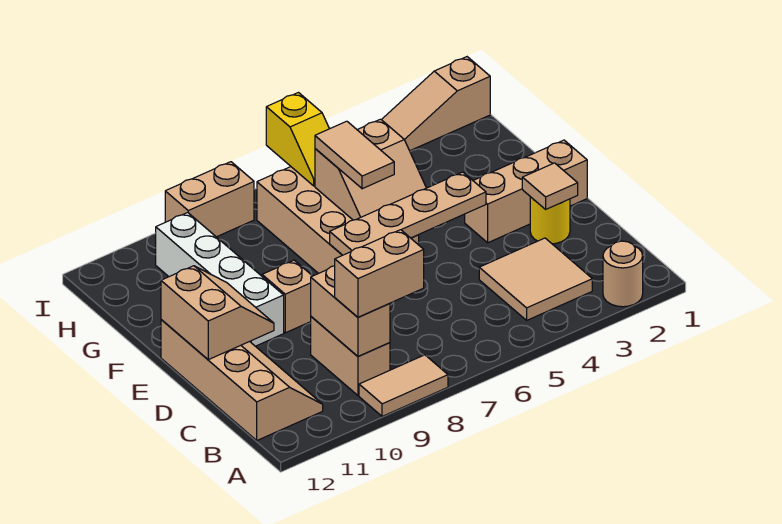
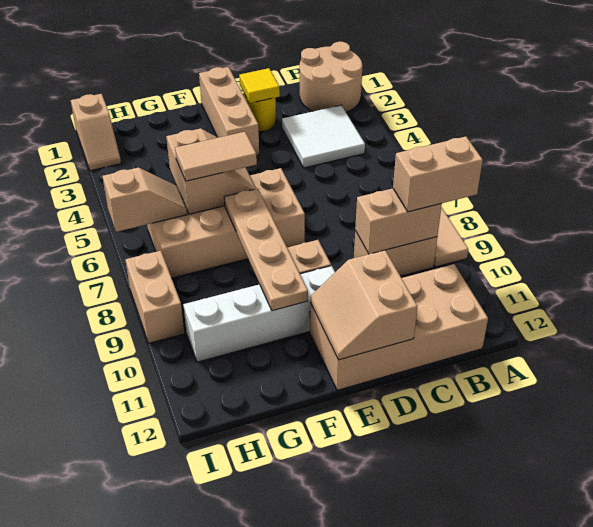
tan 1x1 round brick [603,241,643,307] -> tan 2x2 round brick [300,42,362,112]
tan 2x2 tile [479,238,592,320] -> white 2x2 tile [282,105,365,168]
tan 1x2 brick [335,230,424,317] -> tan 1x2 brick turned to [393,137,483,212]
tan 2x4 slope [161,320,323,440] -> tan 2x4 brick [310,264,488,390]
tan 1x1 tile [522,163,578,209] -> yellow 1x1 tile [239,68,280,103]
tan 2x2 slope [161,266,274,360] -> tan 2x2 slope turned to [310,250,418,360]
tan 1x4 plate [330,172,486,255] -> tan 1x4 plate moved to [224,189,308,311]
yellow 1x2 slope [266,93,329,186] -> tan 1x2 slope [102,168,187,232]
tan 1x3 slope [382,57,490,151] -> tan 1x2 slope [71,94,121,171]

